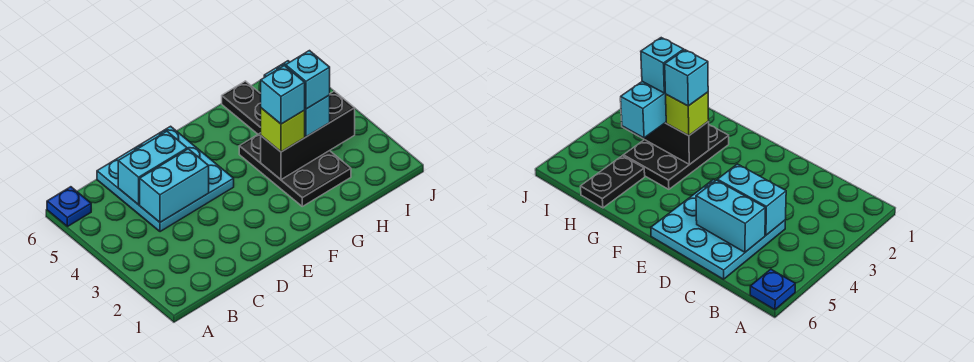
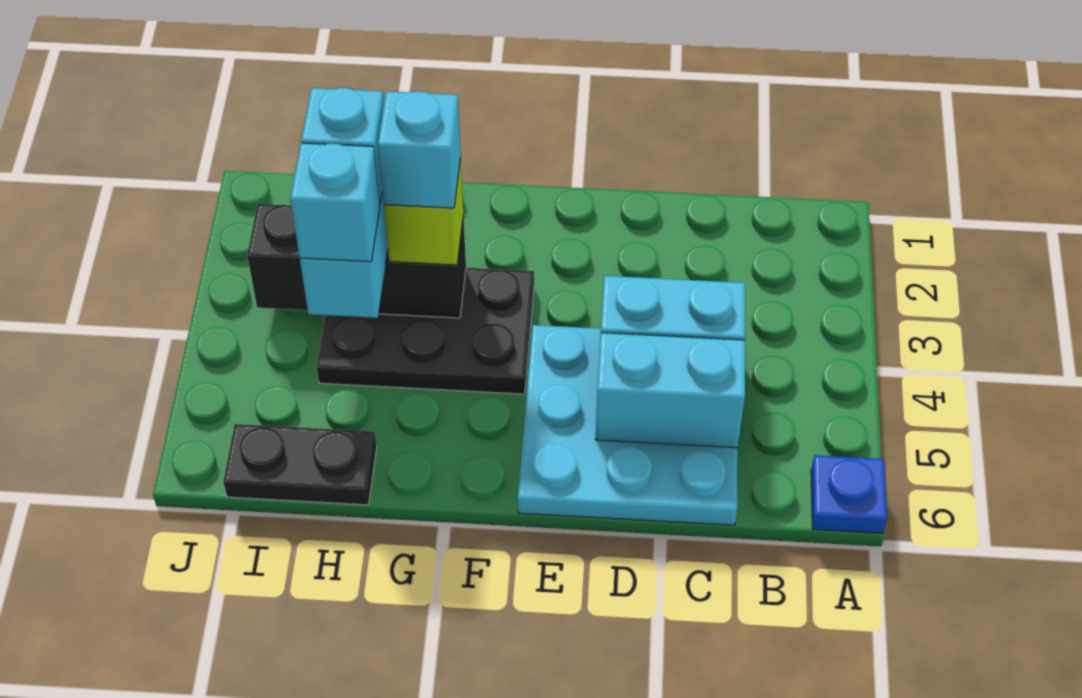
black 2x3 plate [239,133,351,206] -> black 2x3 plate turned to [317,268,534,394]
none -> cyan 1x1 brick [290,143,380,262]
black 1x2 plate [222,81,261,134] -> black 1x2 plate turned to [223,424,377,505]

